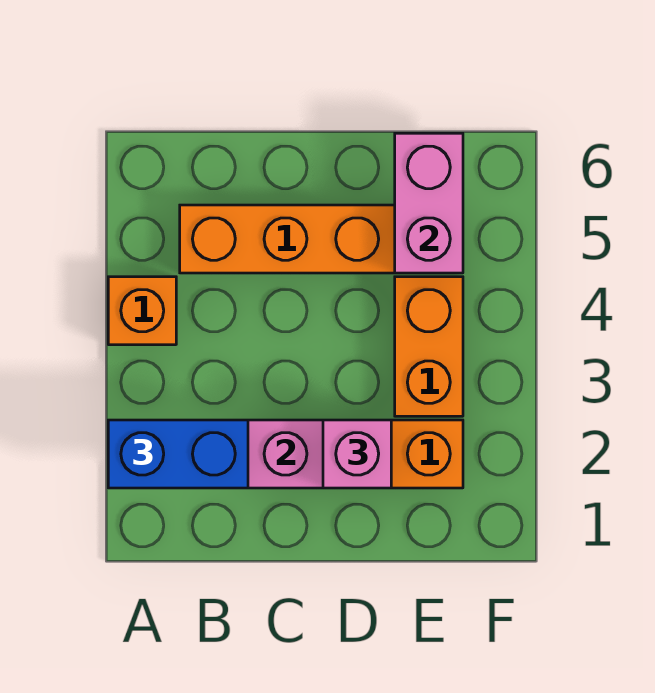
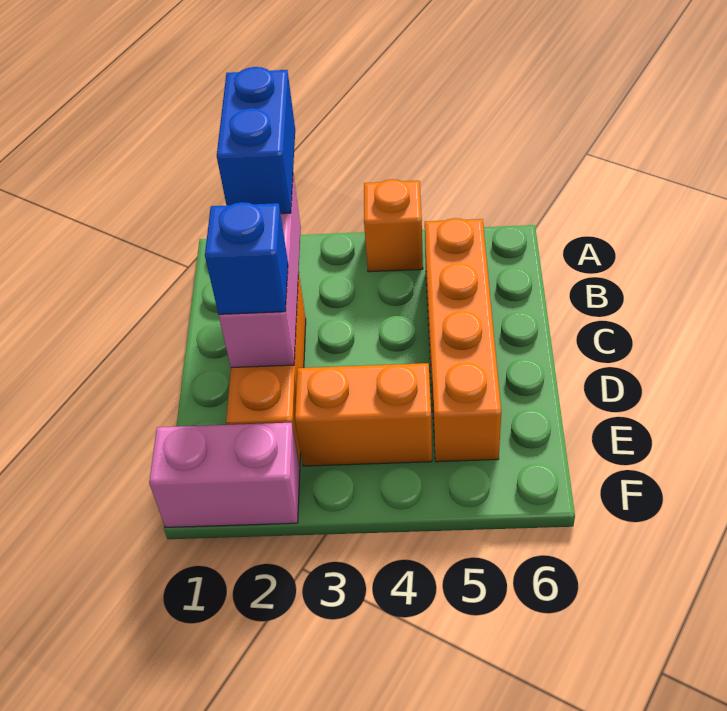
pink 1x1 brick [323,420,391,488] -> blue 1x1 brick [205,202,288,314]
pink 1x2 brick [395,133,463,273] -> pink 1x2 brick moved to [149,423,300,527]

